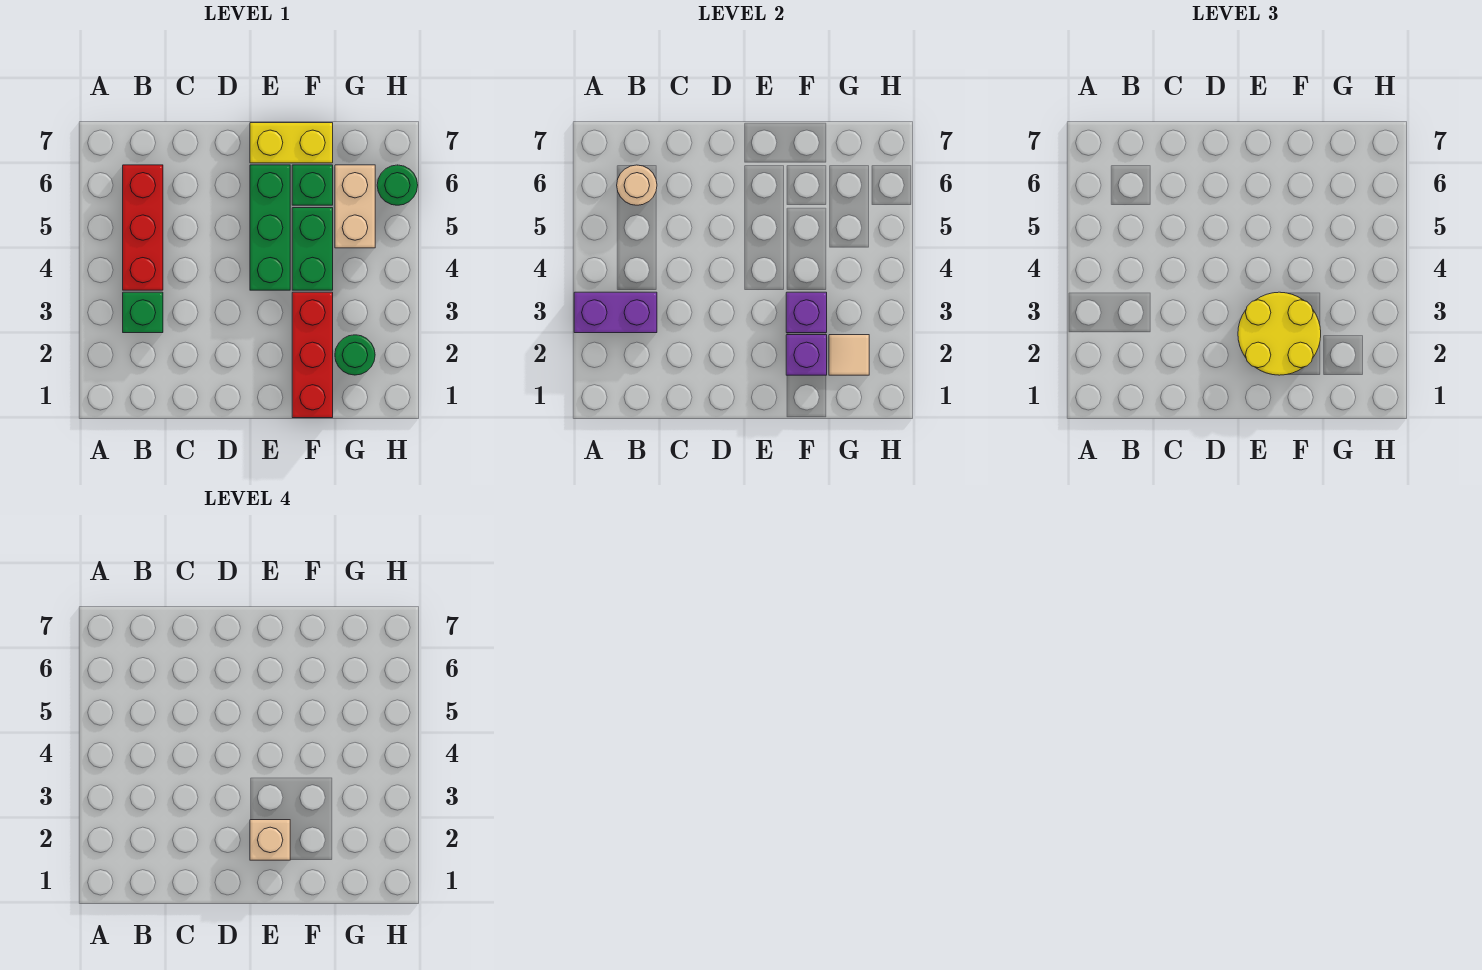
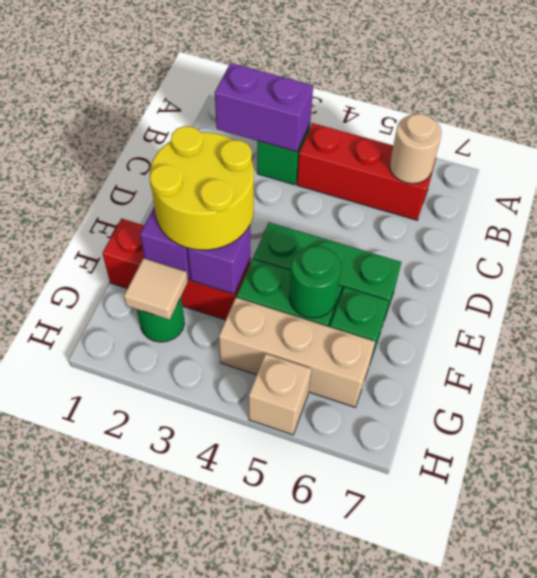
purple 1x2 brick [574,292,657,333] -> purple 1x2 brick turned to [215,63,313,152]
tan 1x1 brick [250,820,290,860] -> tan 1x1 brick moved to [249,354,311,435]
yellow 1x2 brick [250,123,333,163] -> none
tan 1x2 brick [335,165,375,248] -> tan 1x3 brick [219,297,375,407]
green 1x1 round brick [377,165,418,205] -> green 1x1 round brick moved to [289,245,341,318]

